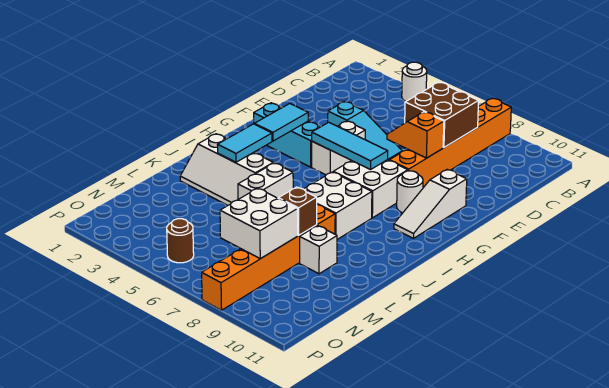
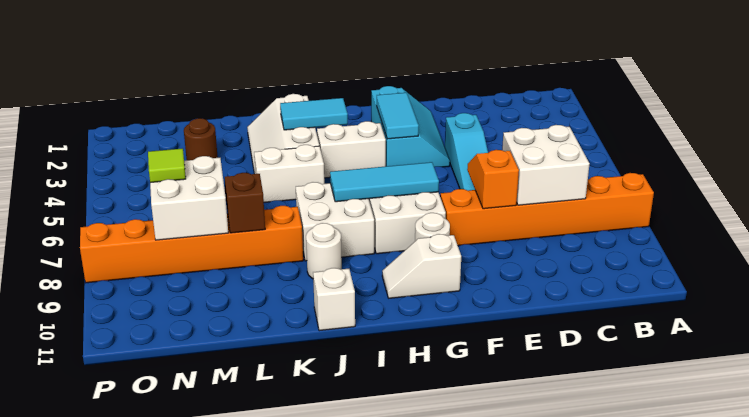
white 1x1 round brick [402,62,427,102] -> white 1x1 round brick moved to [306,223,342,279]
brown 2x2 brick [405,82,479,147] -> white 2x2 brick [502,125,590,205]
white 1x2 brick [312,121,365,175] -> white 1x2 brick moved to [317,121,386,178]
white 1x3 slope [394,170,467,238] -> white 1x2 slope [382,234,461,298]
cyan 1x2 tile [255,104,308,141] -> cyan 1x2 tile turned to [377,93,419,139]
cyan 1x3 tile [312,122,388,170] -> cyan 1x3 tile turned to [330,162,439,202]
white 1x1 brick [300,226,337,274] -> white 1x1 brick moved to [313,268,355,331]
none -> lime 1x1 tile [148,148,186,183]
brown 1x1 round brick [167,219,194,263] -> brown 1x1 round brick moved to [184,118,218,160]

